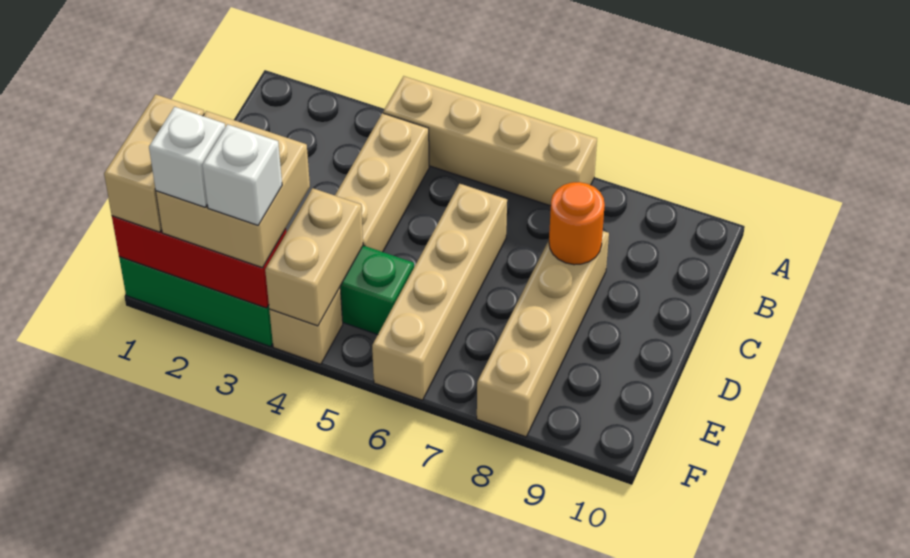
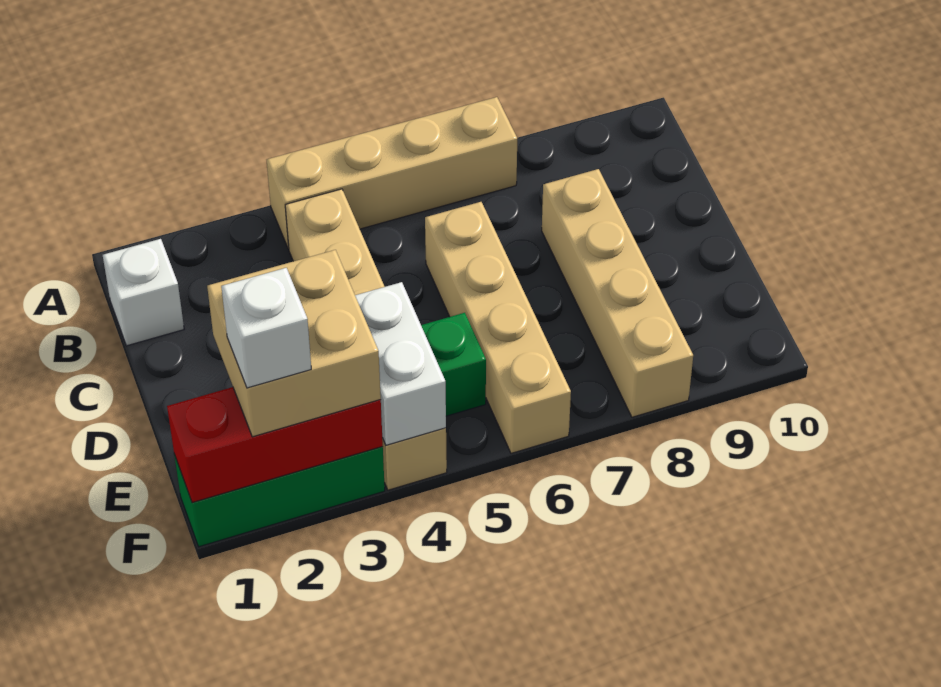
orange 1x1 round brick [549,182,605,265] -> none
tan 1x2 brick [104,94,204,232] -> none
tan 1x2 brick [265,188,363,326] -> white 1x2 brick [355,282,446,445]
white 1x1 brick [202,124,282,225] -> white 1x1 brick moved to [103,239,184,346]

